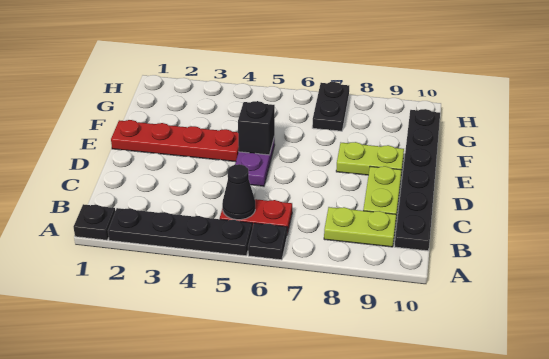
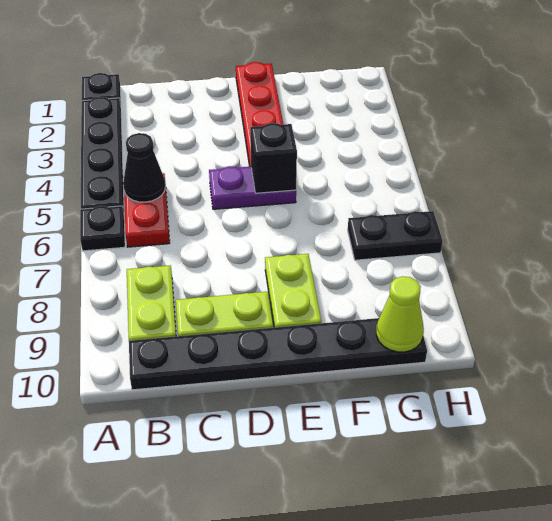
none -> lime 1x1 cone [376,276,424,352]

